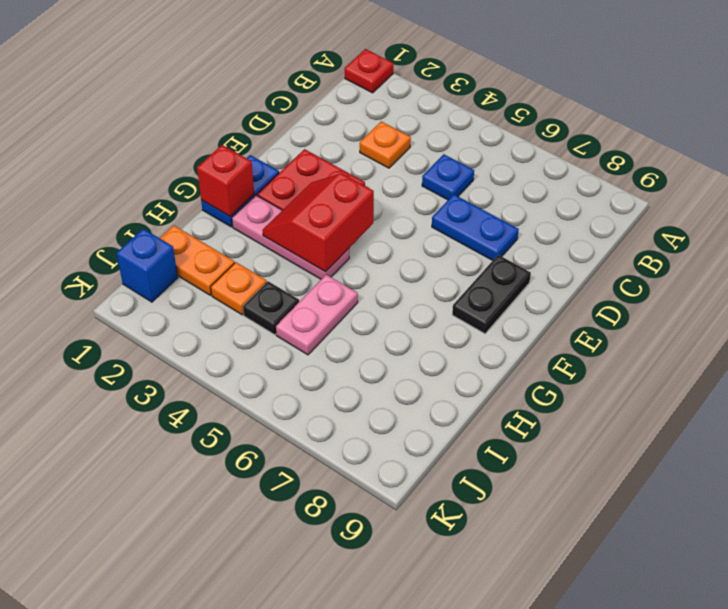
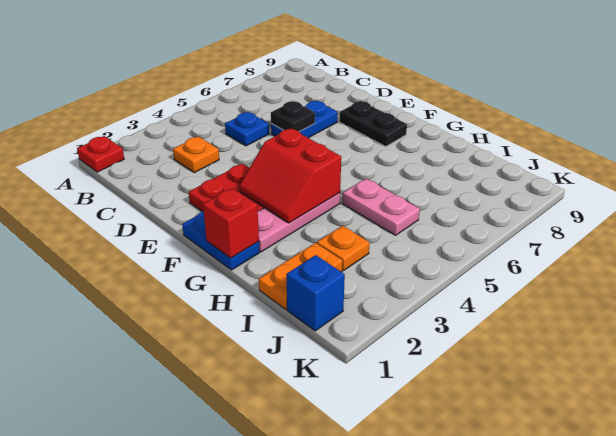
black 1x1 plate [243,281,299,335] -> black 1x1 plate moved to [271,101,315,132]

